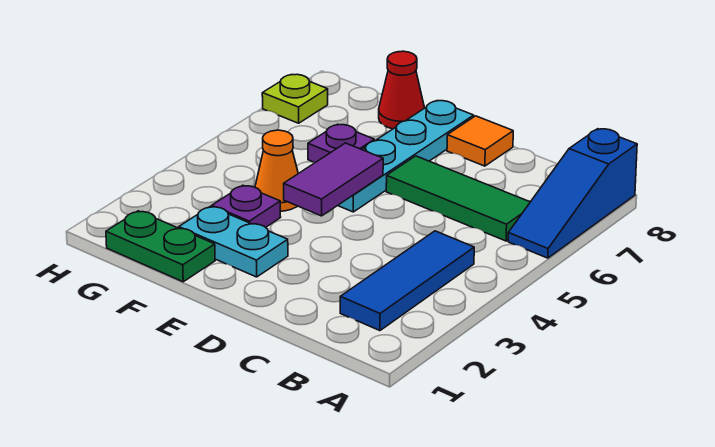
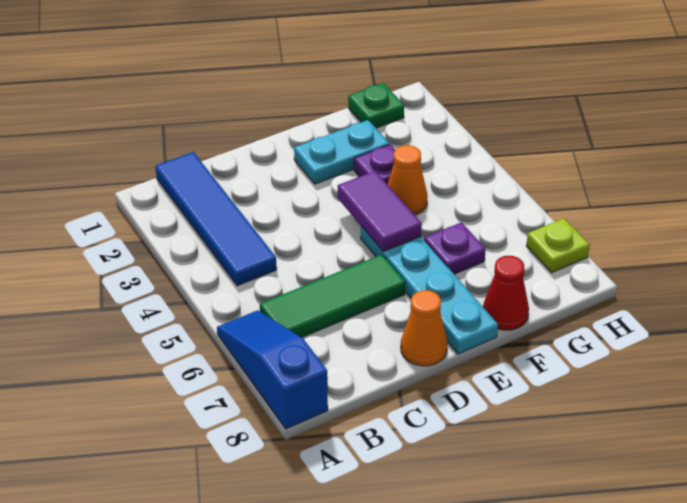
blue 1x3 tile [340,231,474,331] -> blue 1x4 tile [155,152,277,286]
orange 1x1 tile [447,116,513,166] -> orange 1x1 cone [401,290,447,366]
green 1x2 plate [106,211,215,282] -> green 1x1 plate [348,83,404,128]

